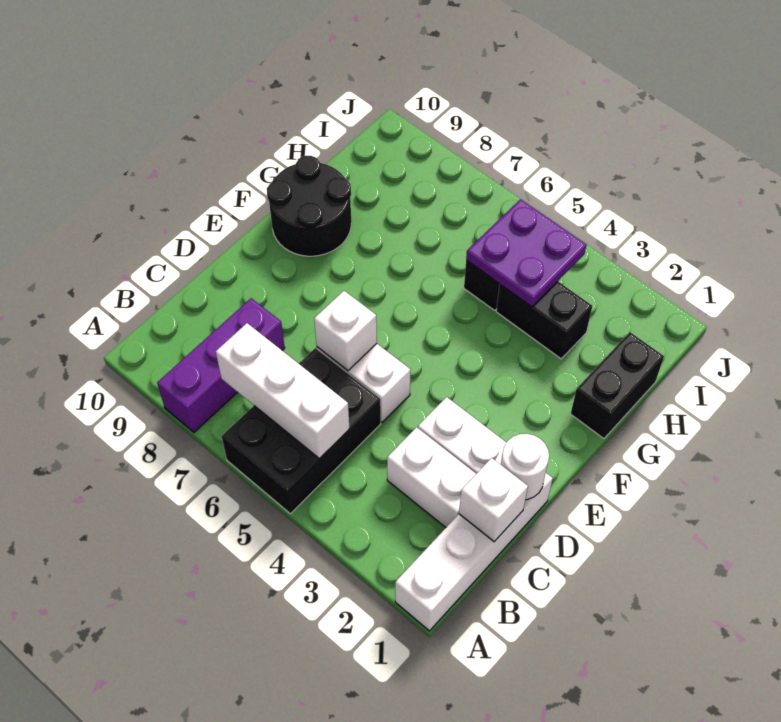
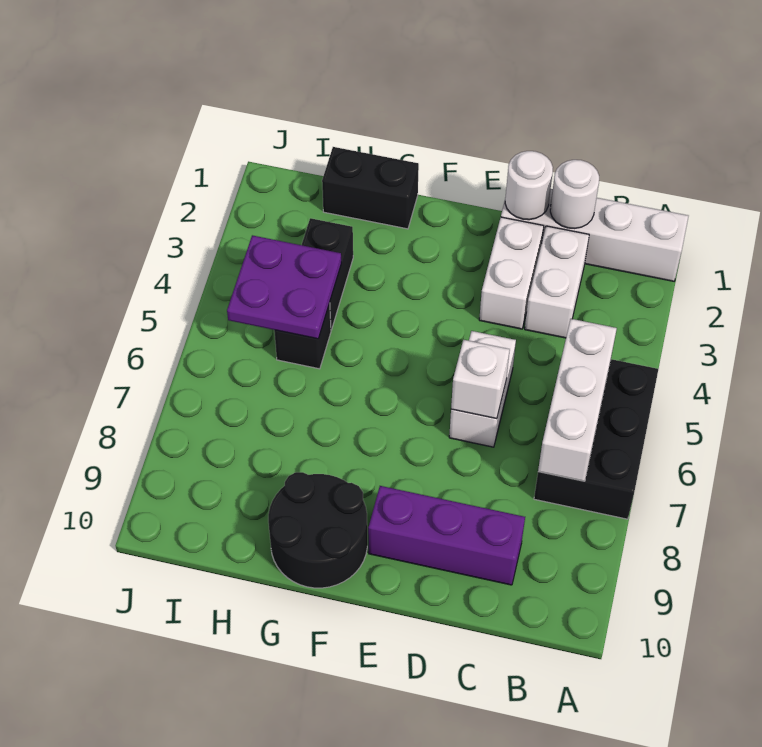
black 2x3 brick [222,348,381,514] -> black 2x3 brick turned to [534,359,658,519]
purple 1x3 brick [157,298,285,432] -> purple 1x3 brick moved to [368,486,525,585]
white 1x1 brick [459,458,528,542] -> white 1x1 round brick [550,160,599,228]

